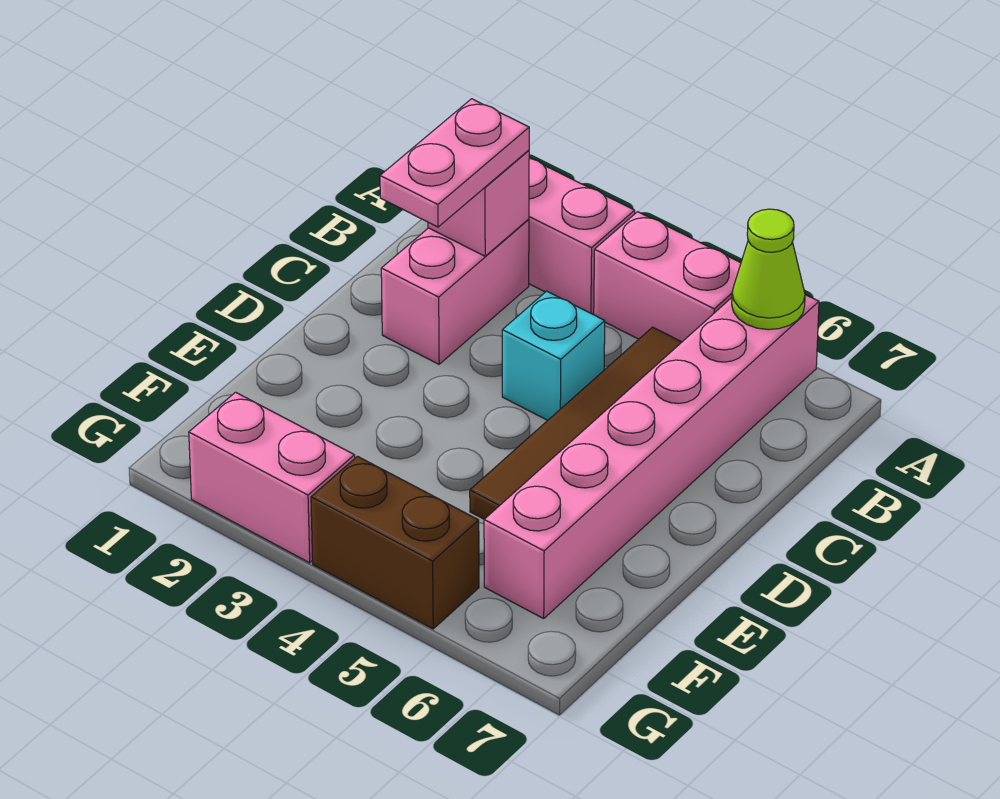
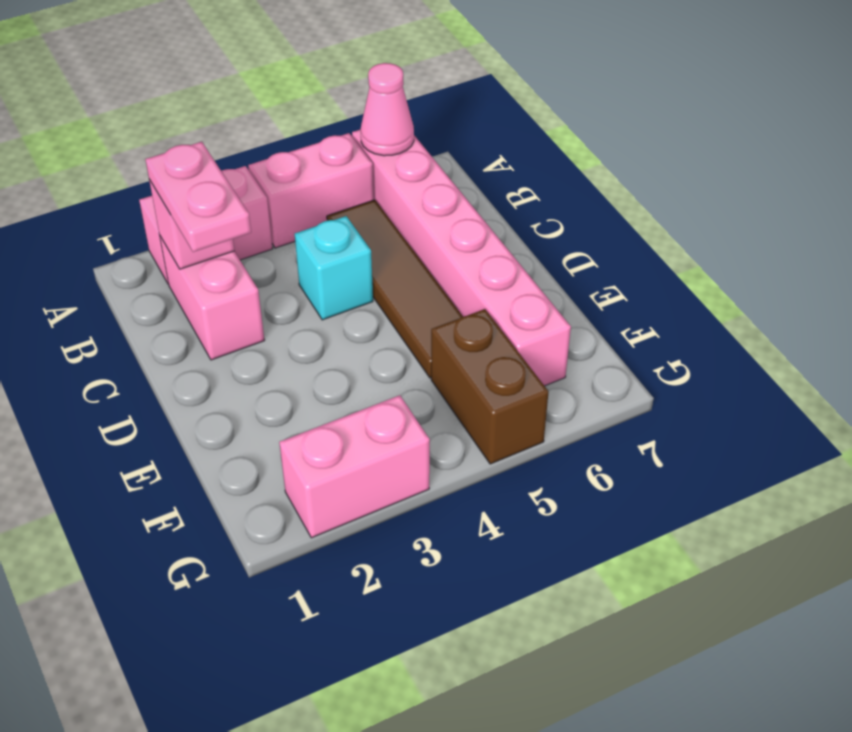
lime 1x1 cone [732,209,805,330] -> pink 1x1 cone [361,63,414,156]
brown 1x2 brick [311,456,479,629] -> brown 1x2 brick turned to [431,309,549,464]

